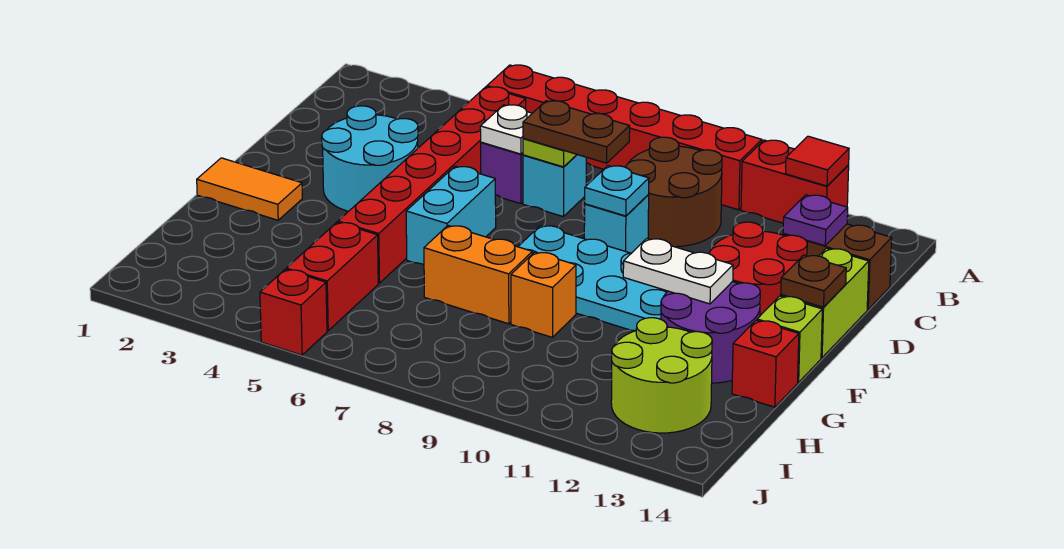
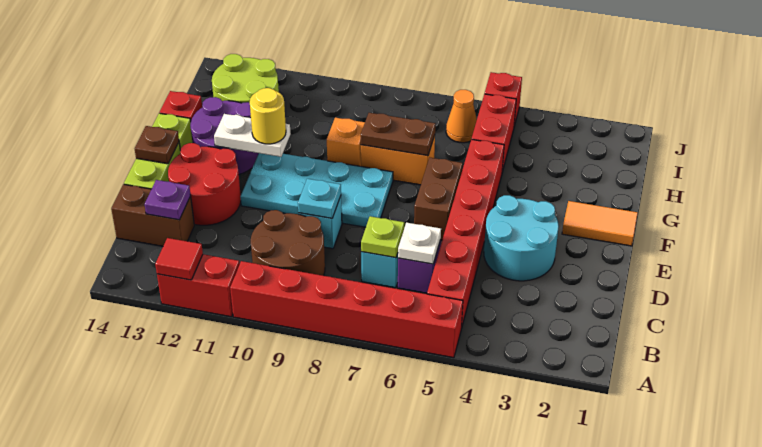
brown 1x2 plate [523,101,630,163] -> brown 1x2 plate moved to [361,113,435,156]
cyan 1x2 brick [406,166,496,265] -> brown 1x2 brick [414,158,463,240]
none -> yellow 1x1 round brick [250,88,286,144]
none -> orange 1x1 cone [446,90,477,143]

